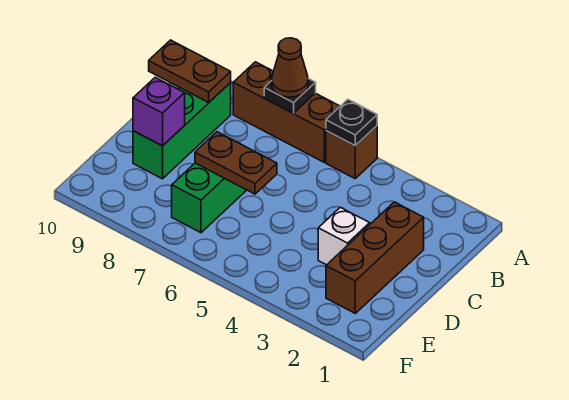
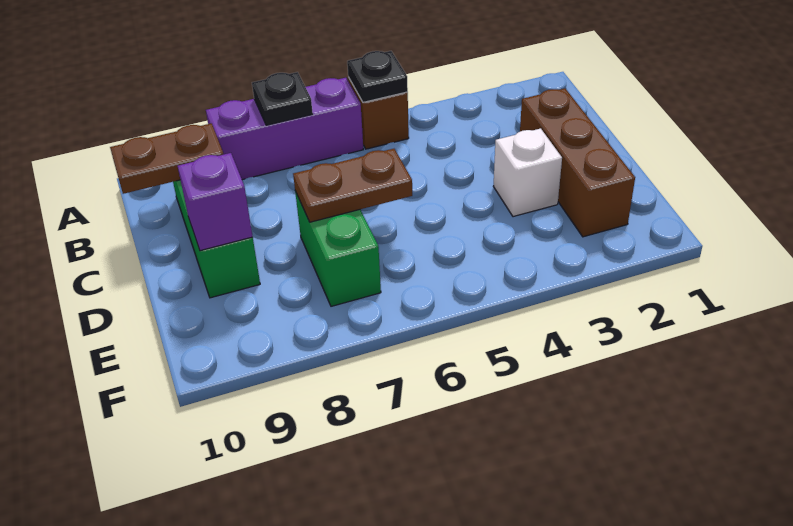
brown 1x3 brick [233,62,340,162] -> purple 1x3 brick [206,78,363,180]
brown 1x1 cone [272,38,308,97] -> none

